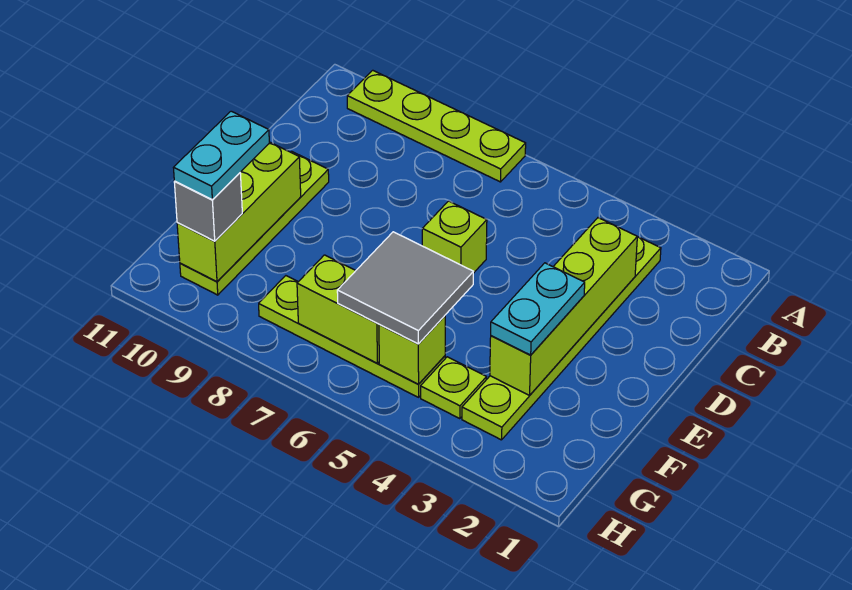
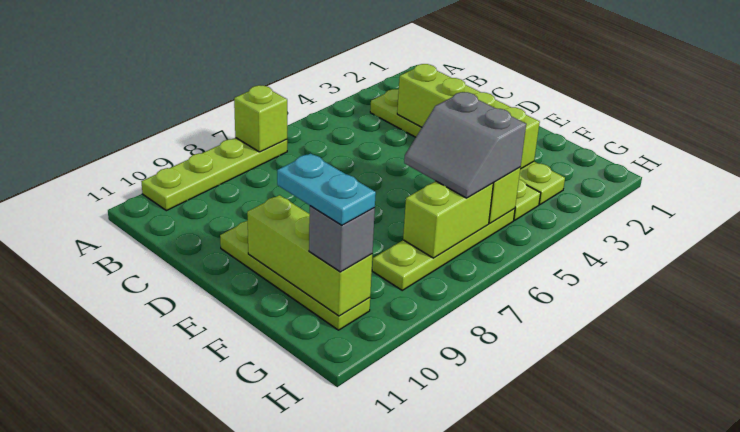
lime 1x1 brick [422,201,487,273] -> lime 1x1 brick moved to [234,85,287,152]
cyan 1x2 plate [491,263,585,355] -> none
grey 2x2 tile [337,232,473,344] -> grey 2x2 slope [404,92,526,198]

